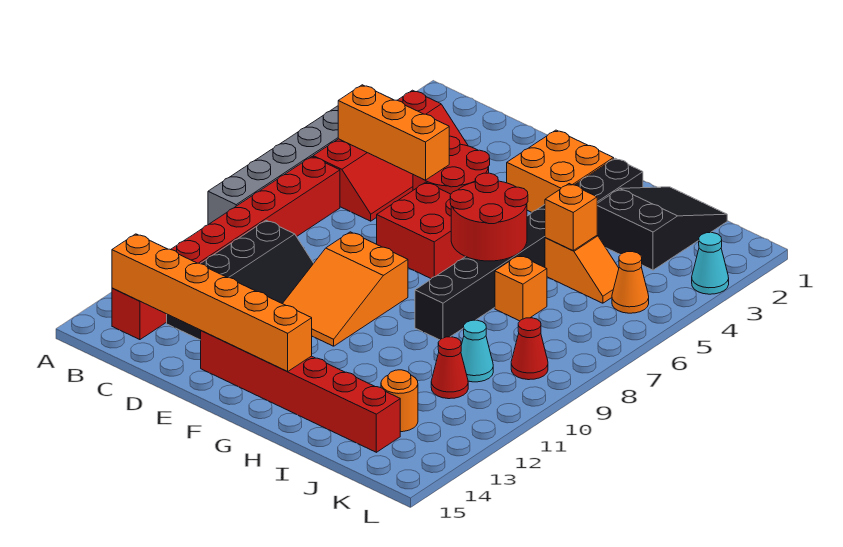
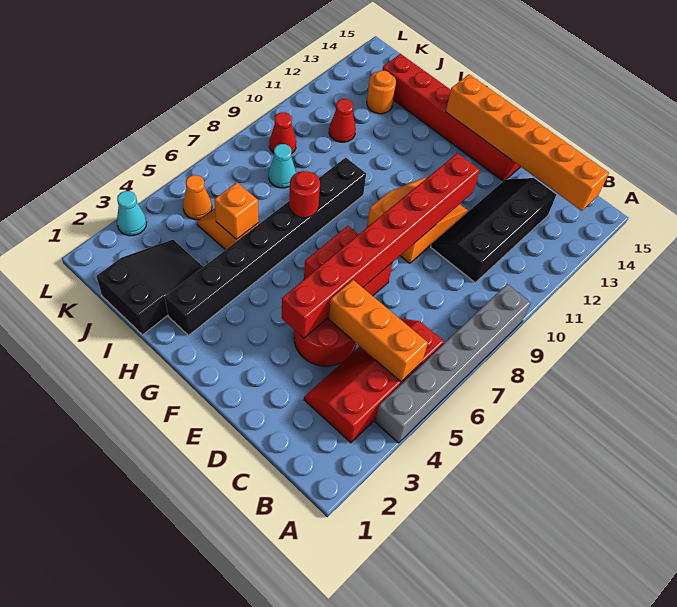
red 1x8 brick [112,157,340,340] -> red 1x8 brick moved to [282,153,480,338]
orange 2x2 brick [507,130,614,212] -> none
red 2x2 round brick [450,173,528,261] -> red 1x1 round brick [289,171,320,218]
black 2x3 slope [597,187,727,270] -> black 2x3 slope turned to [97,240,203,335]
orange 1x1 brick [495,255,547,321] -> none
cyan 1x1 cone [461,320,493,382] -> cyan 1x1 cone moved to [269,144,296,188]

